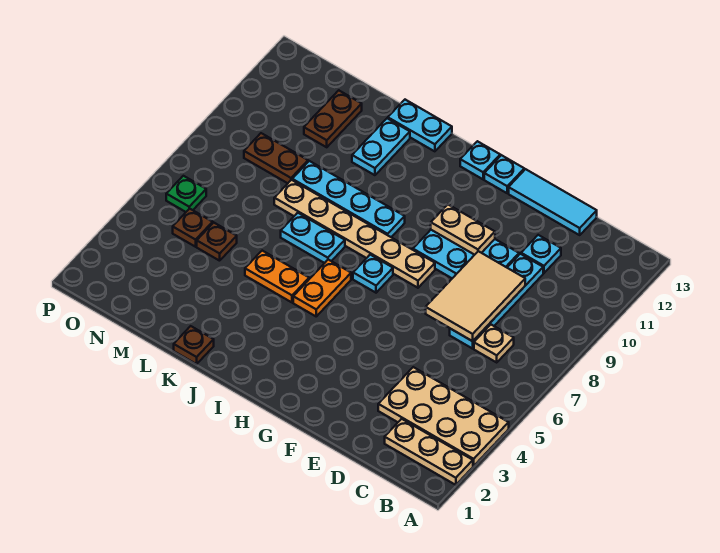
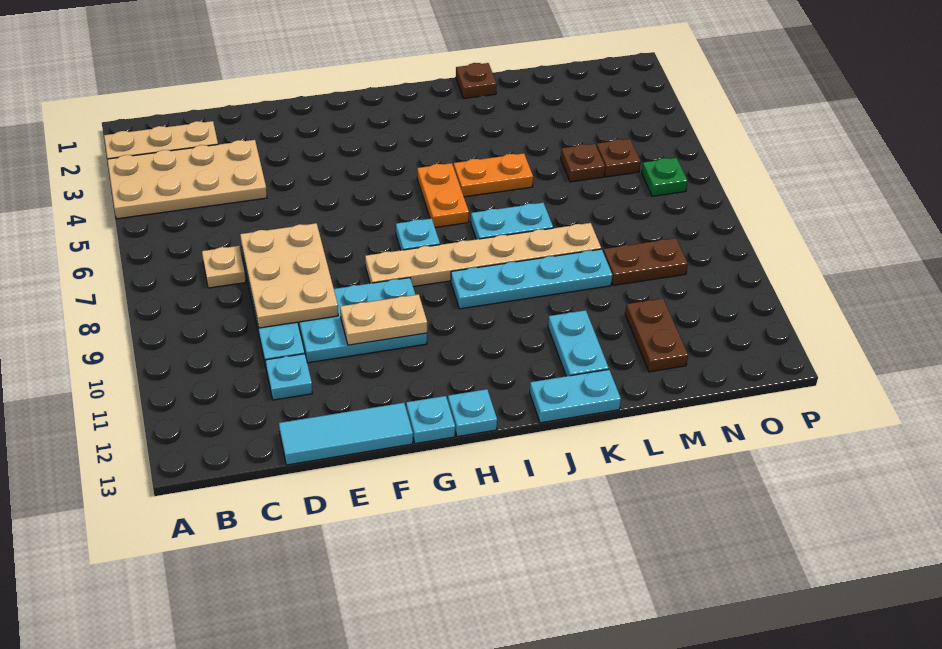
tan 2x3 tile [426,251,525,341] -> tan 2x3 plate [240,223,338,328]

